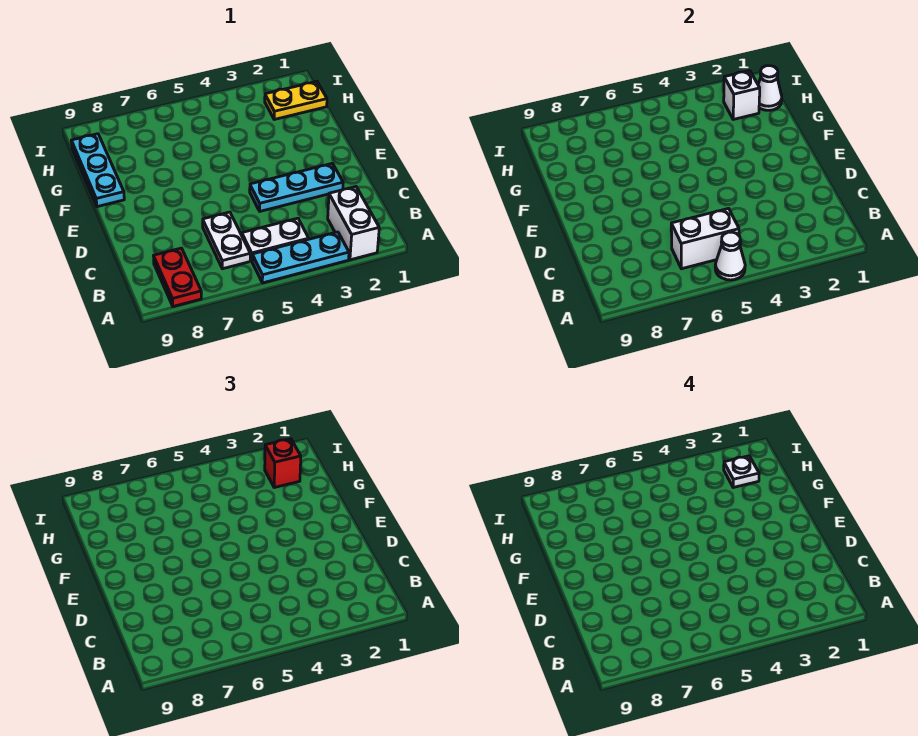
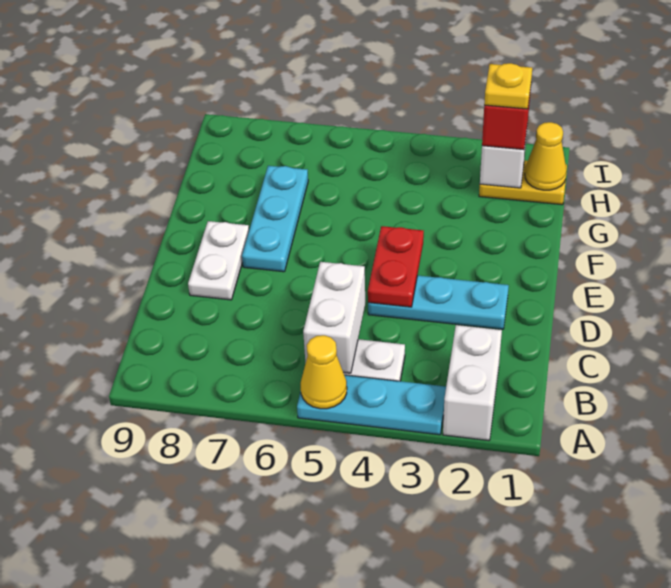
white 1x1 cone [715,232,745,280] -> yellow 1x1 cone [301,335,347,409]
red 1x2 plate [154,248,201,307] -> red 1x2 plate moved to [368,226,424,307]
white 1x2 brick [671,209,739,269] -> white 1x2 brick turned to [303,262,365,373]
white 1x2 plate [203,212,250,269] -> white 1x2 plate moved to [188,221,249,300]
cyan 1x3 plate [71,134,124,207] -> cyan 1x3 plate moved to [242,166,308,272]
white 1x1 cone [758,66,782,110] -> yellow 1x1 cone [525,122,567,190]
white 1x1 plate [724,456,759,487] -> yellow 1x1 plate [484,63,532,109]

